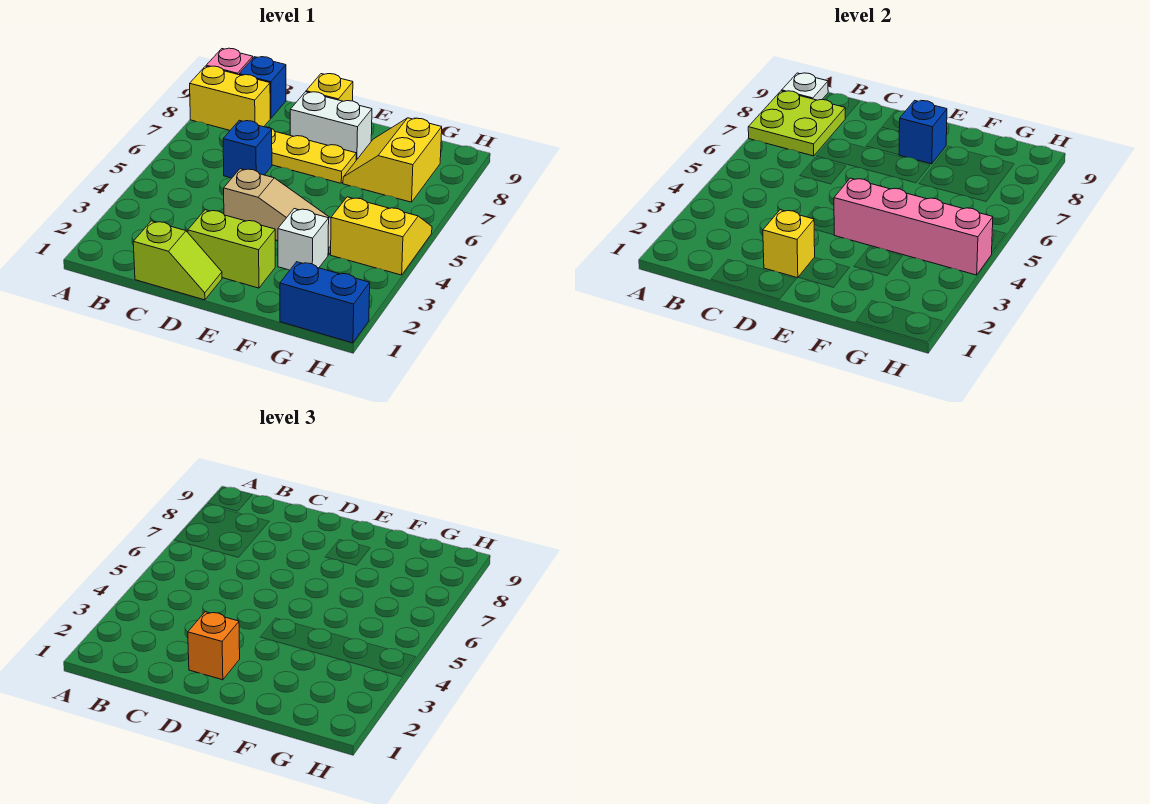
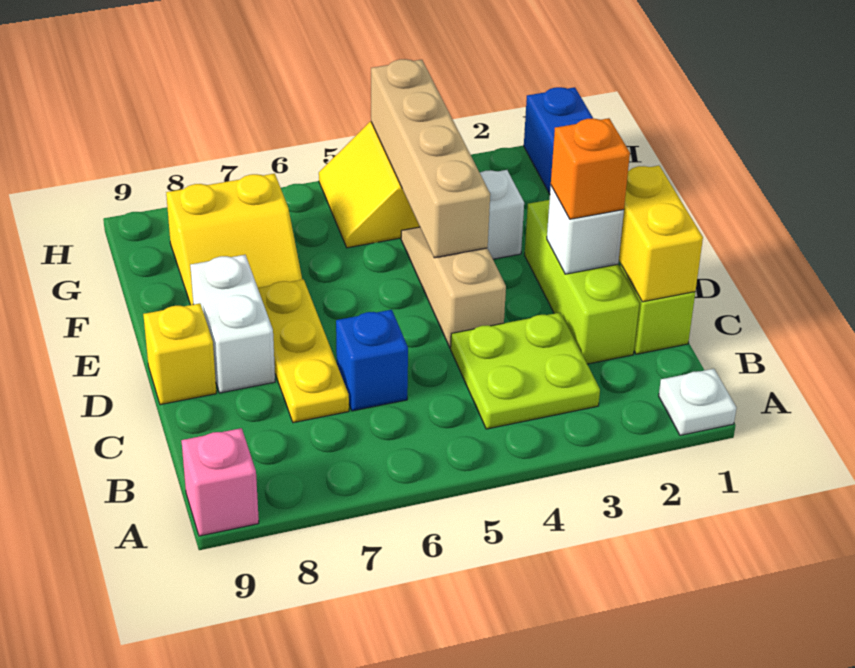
lime 2x2 plate [748,91,845,156] -> lime 2x2 plate moved to [451,313,600,429]
yellow 1x2 brick [190,66,270,130] -> yellow 1x2 brick moved to [619,166,703,302]
white 1x1 plate [782,73,828,100] -> white 1x1 plate moved to [659,369,736,435]
blue 1x1 brick [239,57,286,118] -> none
lime 1x2 brick [188,210,275,288] -> lime 1x3 brick [525,199,639,364]
yellow 1x1 brick [763,210,815,278] -> white 1x1 brick [547,186,624,274]
pink 1x4 brick [834,178,993,275] -> tan 1x4 brick [371,59,490,258]
blue 1x1 brick [899,100,947,164] -> none

